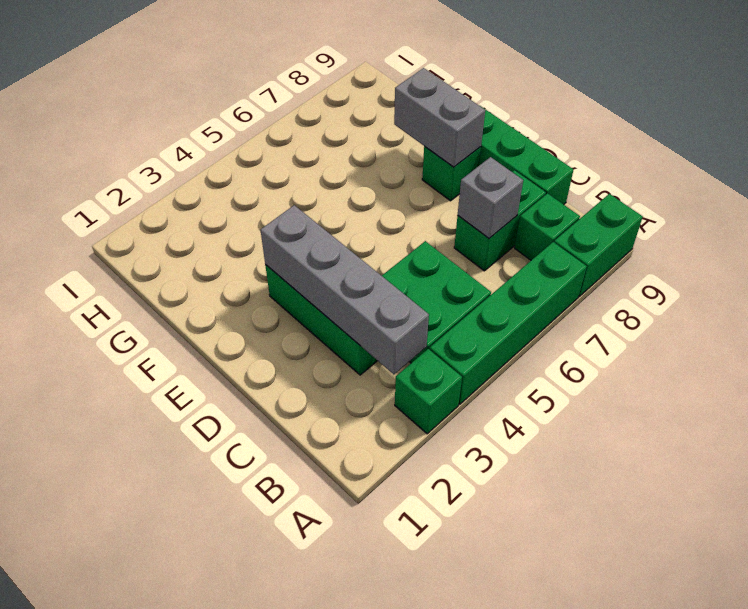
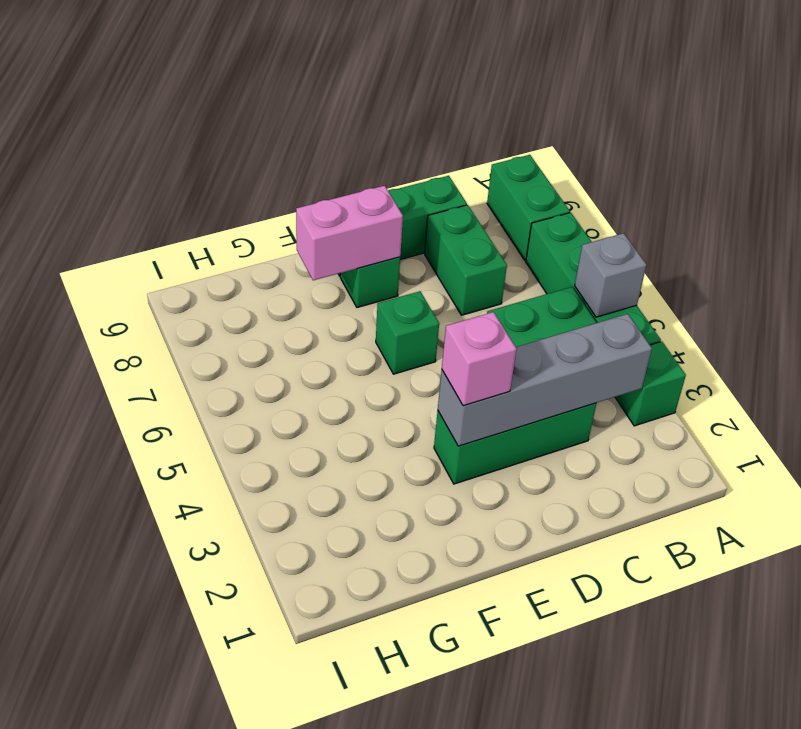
green 1x1 brick [515,194,580,260] -> green 1x1 brick moved to [376,291,439,374]
grey 1x1 brick [458,157,523,238] -> grey 1x1 brick moved to [575,233,646,317]
none -> pink 1x1 brick [442,312,516,406]
grey 1x2 brick [394,68,485,167] -> pink 1x2 brick [296,186,403,280]

